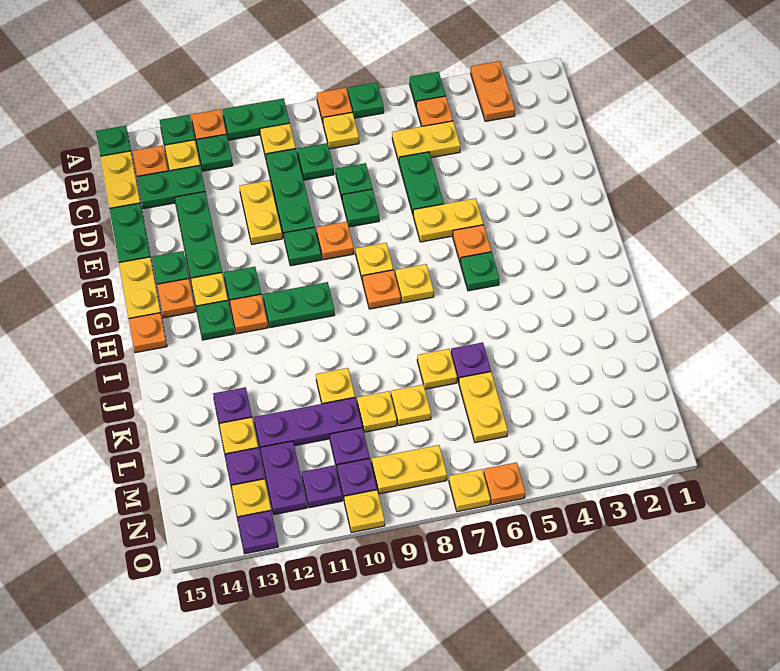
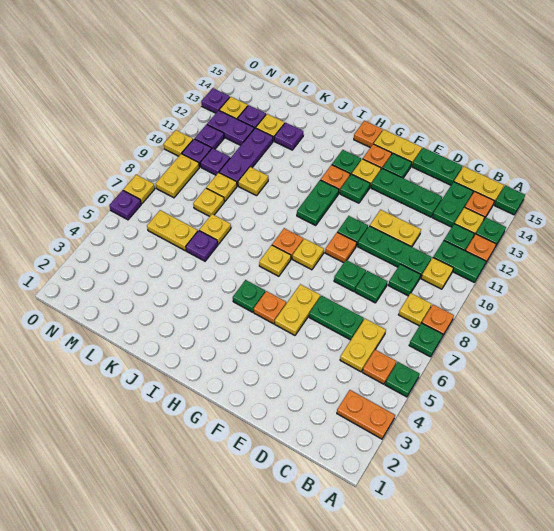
green 1x2 plate [223,98,290,140] -> green 1x2 plate turned to [433,241,486,283]
orange 1x1 plate [484,462,525,505] -> purple 1x1 plate [109,190,141,220]

